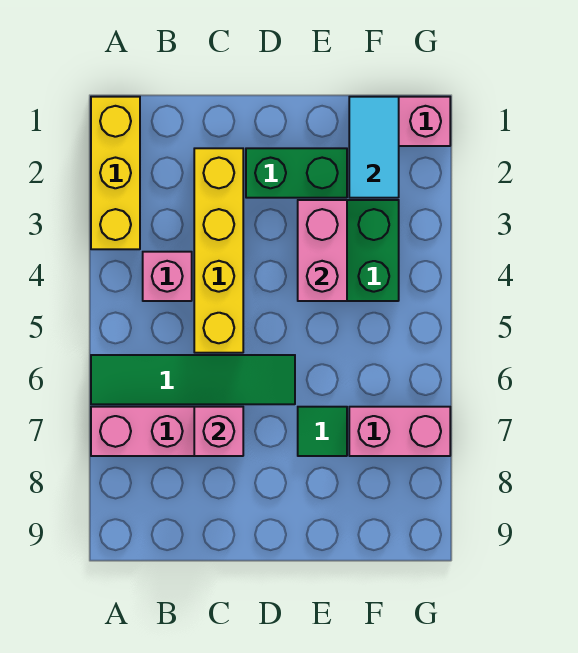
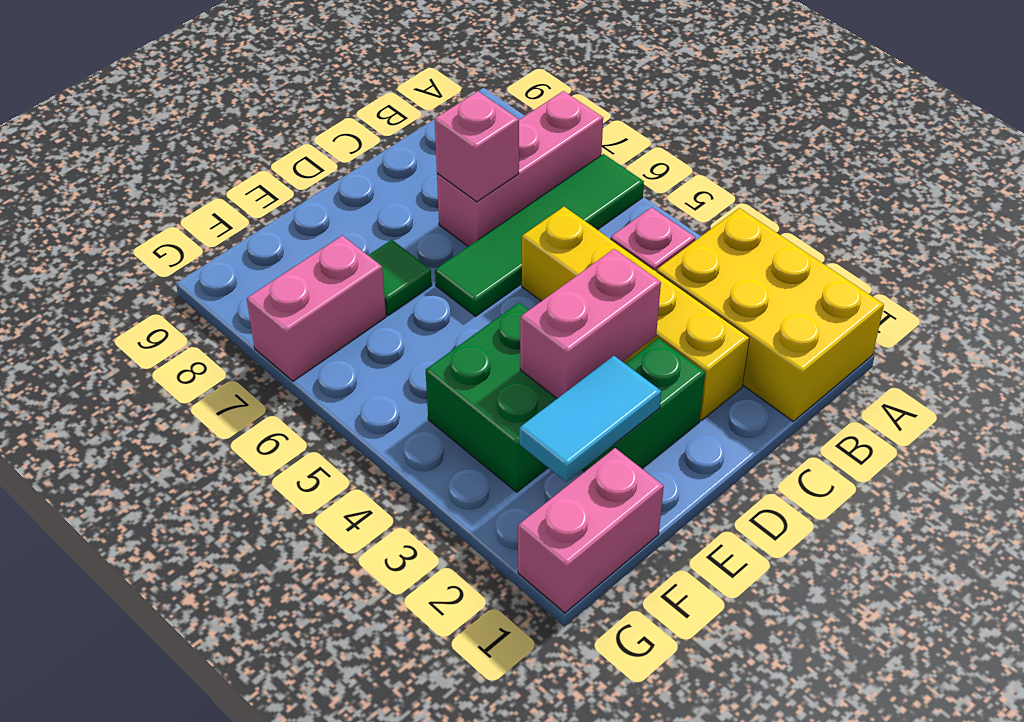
yellow 1x3 brick [91,97,140,249] -> yellow 2x3 brick [657,208,884,421]
pink 1x2 brick [298,200,347,301] -> pink 1x2 brick turned to [520,249,661,398]
cyan 1x2 tile [349,97,399,198] -> cyan 1x2 tile turned to [519,356,661,482]

